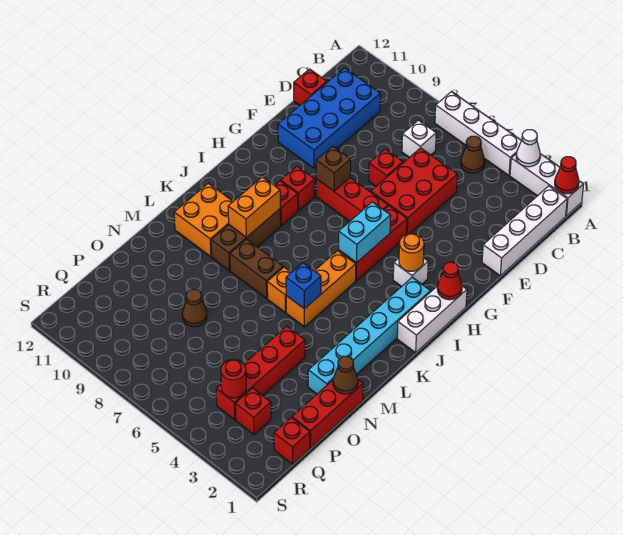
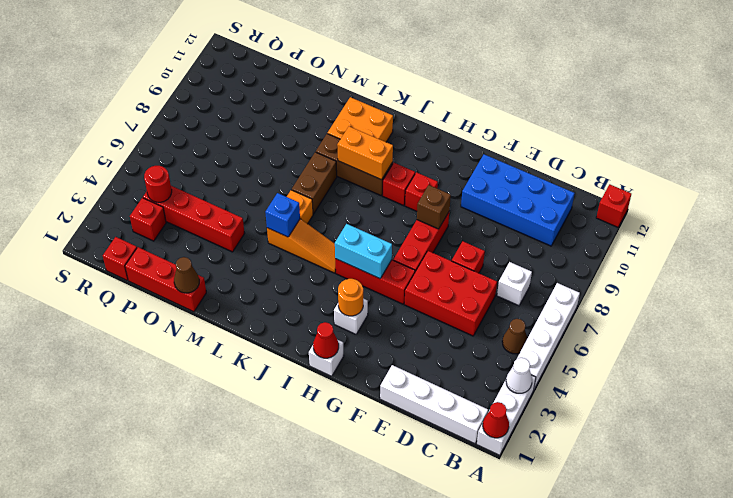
red 1x1 brick [294,69,327,105] -> red 1x1 brick moved to [596,184,631,227]
white 1x3 brick [397,286,467,353] -> white 1x1 brick [309,340,344,376]
cyan 1x6 brick [308,277,431,394] -> none
orange 1x3 brick [286,251,356,327] -> orange 1x3 slope [267,219,336,273]
brown 1x1 cone [182,289,207,327] -> none

